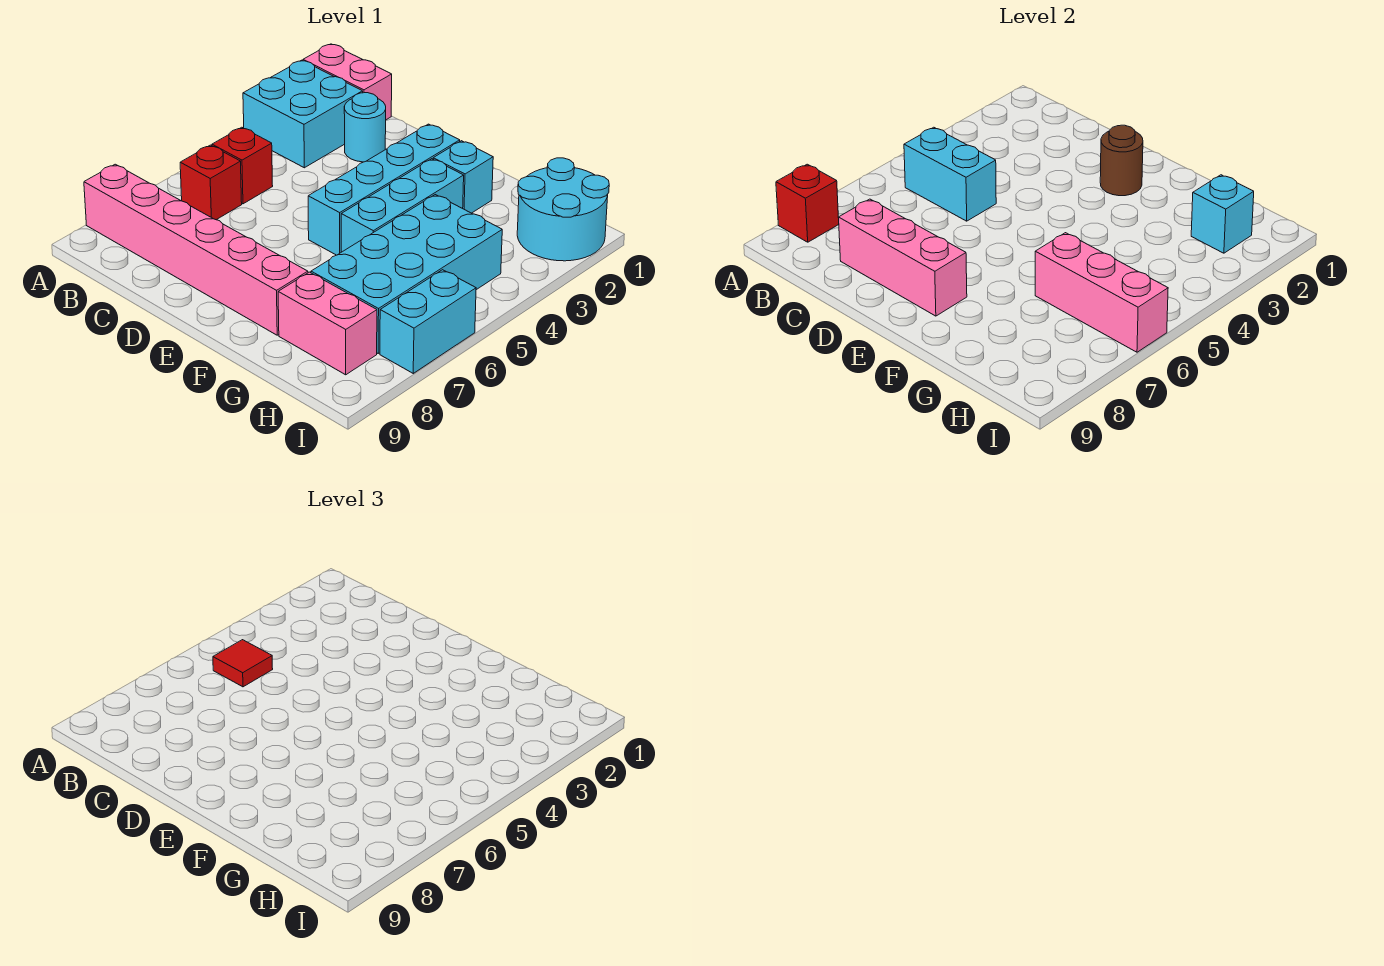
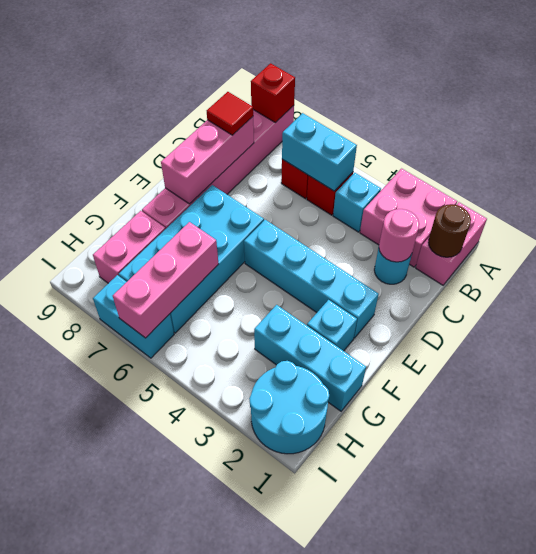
cyan 2x2 brick [243,60,363,168] -> pink 2x2 brick [360,169,457,267]
cyan 1x2 brick [904,127,996,221] -> cyan 1x2 brick turned to [282,113,357,191]
red 1x1 tile [213,640,273,687] -> red 1x1 tile moved to [207,92,253,135]
none -> pink 1x1 round brick [379,209,419,262]
brown 1x1 round brick [1100,125,1143,196] -> brown 1x1 round brick moved to [428,204,471,257]
cyan 1x3 brick [341,159,464,252] -> cyan 1x3 brick moved to [254,305,366,411]
cyan 2x4 brick [311,195,502,353] -> cyan 2x4 brick turned to [119,185,264,333]
cyan 1x1 brick [1191,175,1254,253] -> cyan 1x1 brick moved to [333,173,381,232]

